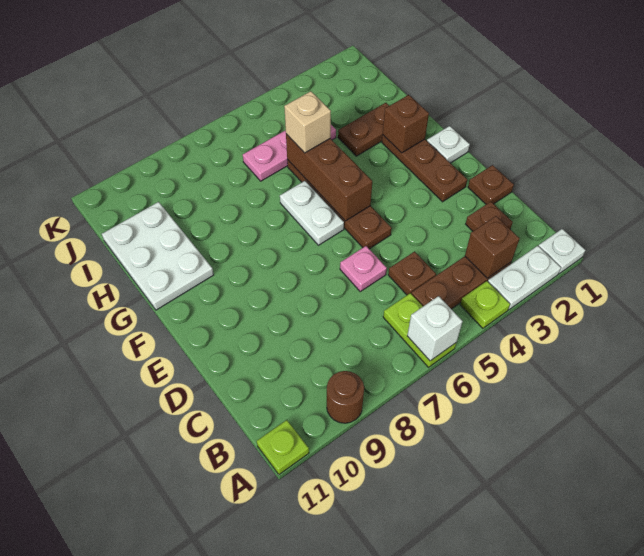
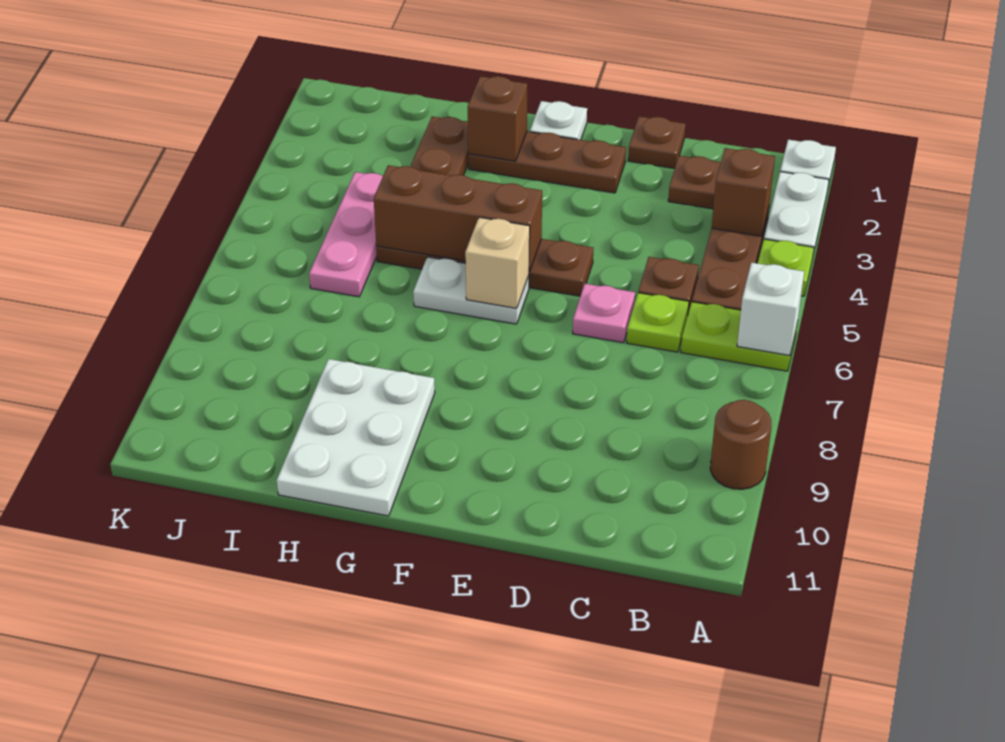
lime 1x1 plate [257,420,309,474] -> lime 1x1 plate moved to [626,293,689,352]
white 2x3 plate [102,202,214,310] -> white 2x3 plate turned to [277,359,435,516]
tan 1x1 brick [284,91,331,153] -> tan 1x1 brick moved to [465,217,530,308]

